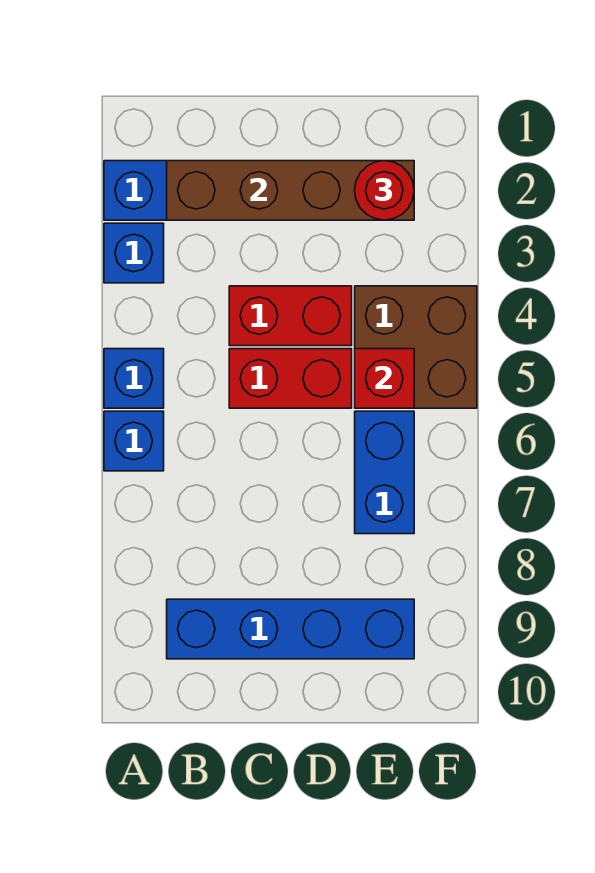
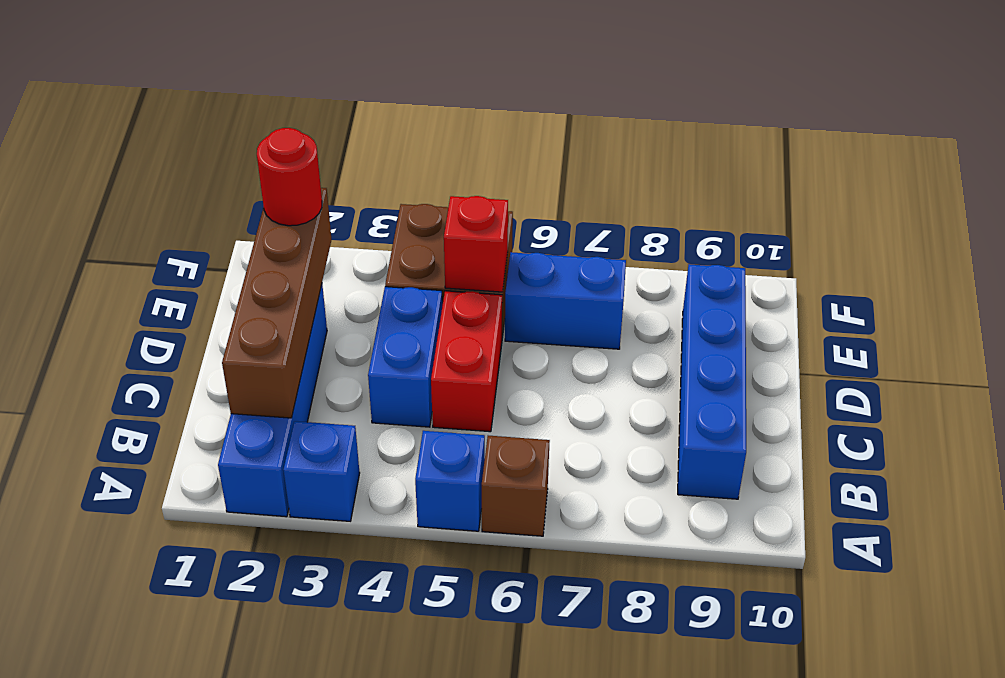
blue 1x1 brick [104,411,164,471] -> brown 1x1 brick [482,436,550,536]
red 1x2 brick [229,286,352,346] -> blue 1x2 brick [368,287,442,427]

